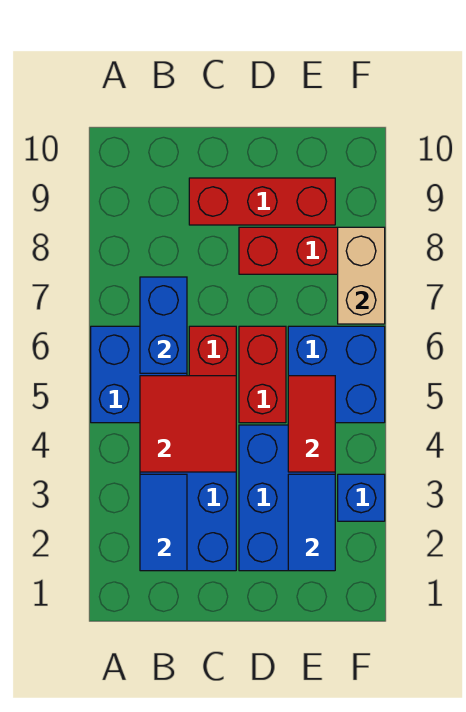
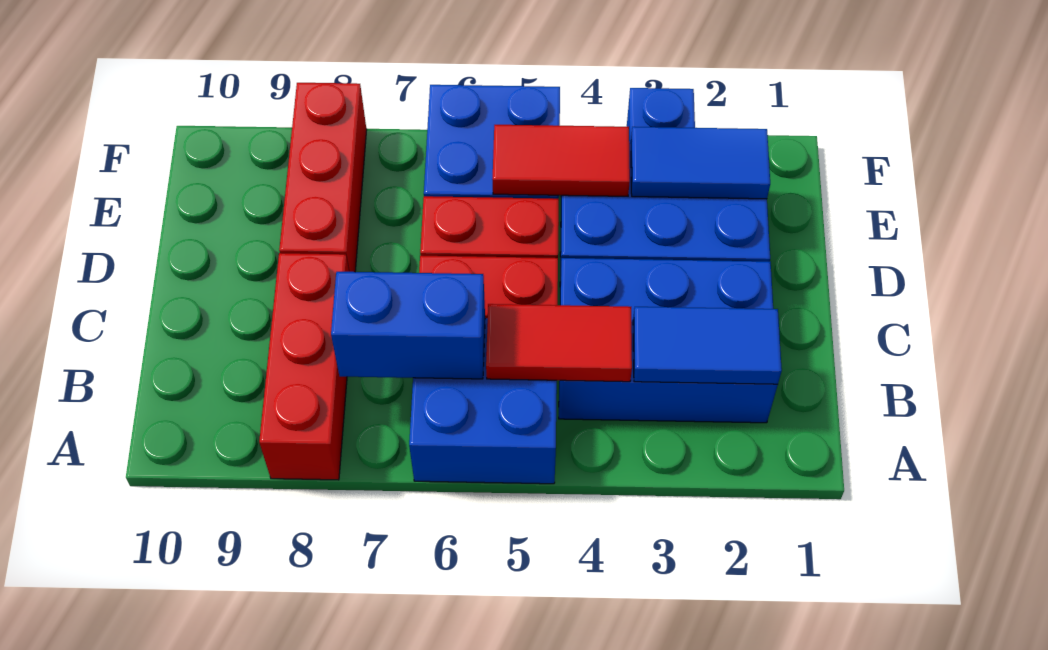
red 2x2 tile [140,376,236,472] -> red 1x2 tile [486,304,632,382]
red 1x3 brick [189,178,335,225] -> red 1x3 brick moved to [259,253,349,480]
tan 1x2 brick [338,227,385,324] -> none

